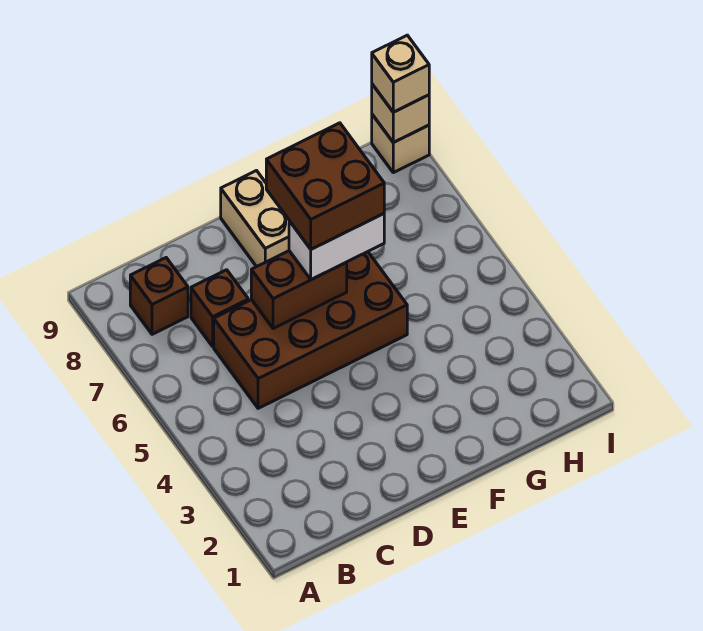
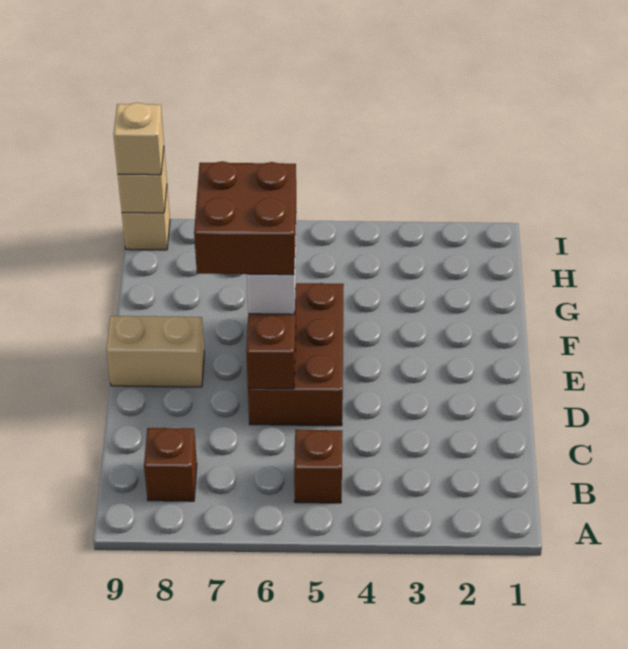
brown 2x4 brick [214,252,407,408] -> brown 2x3 brick [248,283,344,426]
brown 1x1 brick [191,270,248,346] -> brown 1x1 brick moved to [294,430,342,503]

